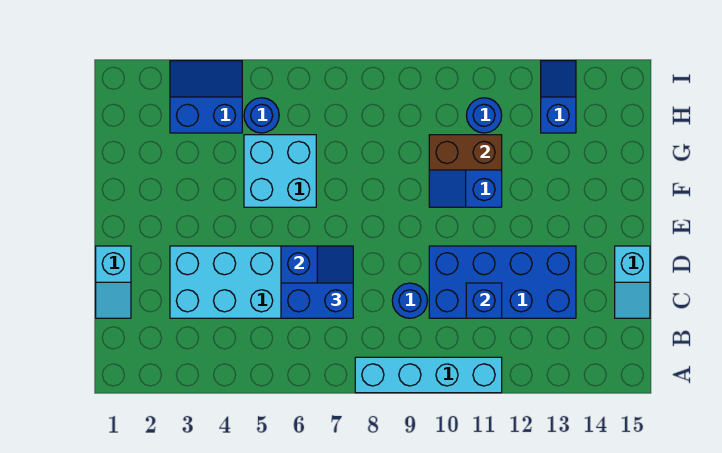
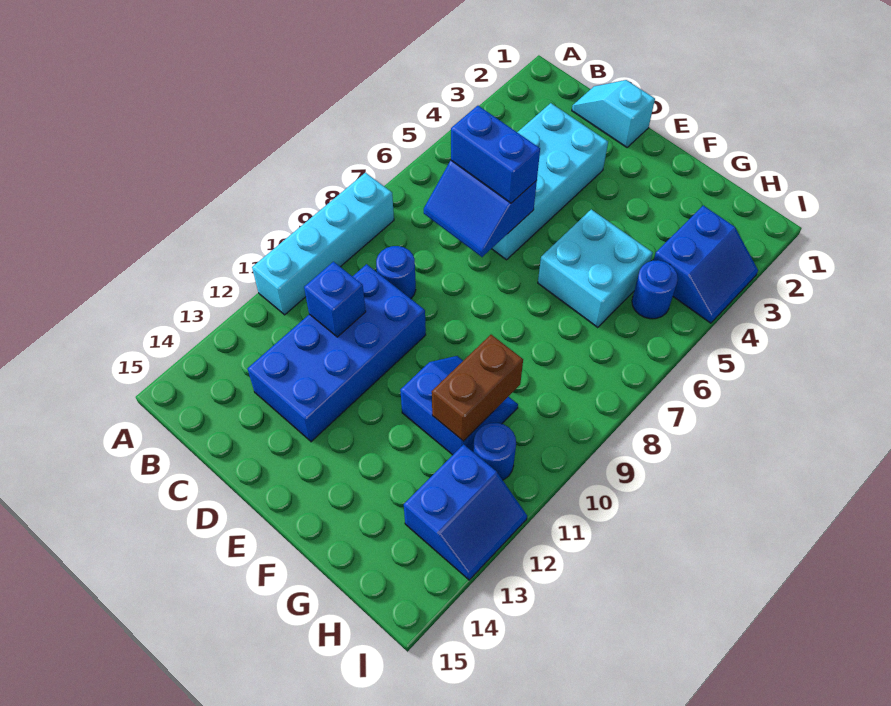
blue 1x2 brick [281,283,353,318] -> blue 1x2 brick turned to [451,106,540,203]
cyan 1x2 slope [615,246,650,318] -> none
blue 1x2 slope [541,61,576,133] -> blue 2x2 slope [404,444,527,580]

